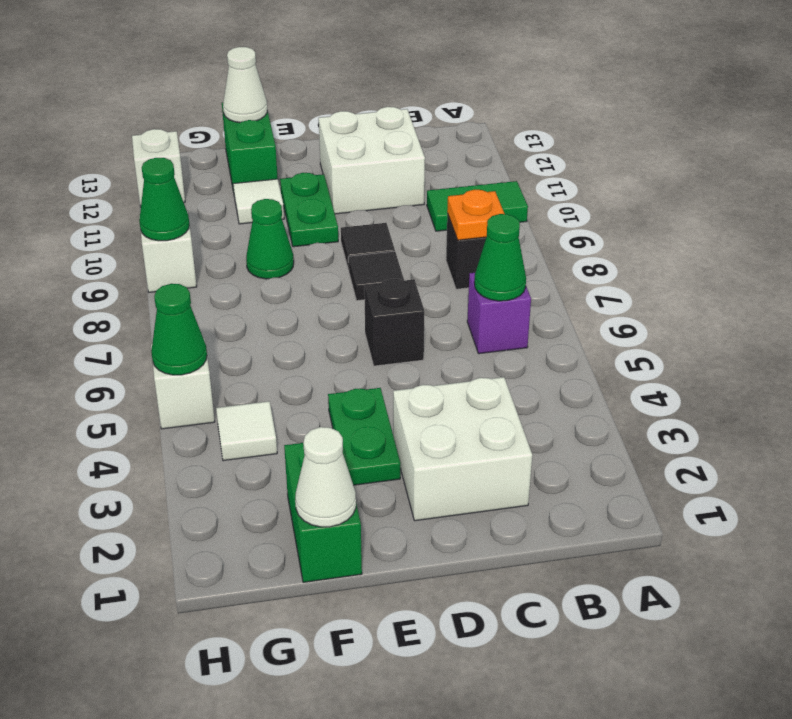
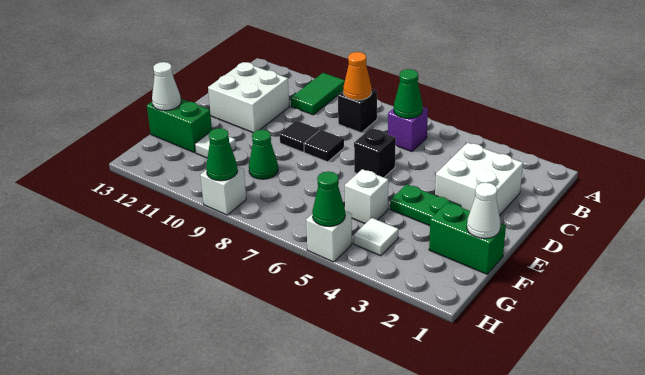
orange 1x1 plate [447,190,504,240] -> orange 1x1 cone [343,52,372,100]
green 1x2 plate [280,173,338,247] -> none
white 1x1 brick [132,129,185,207] -> white 1x1 brick moved to [345,169,388,223]

